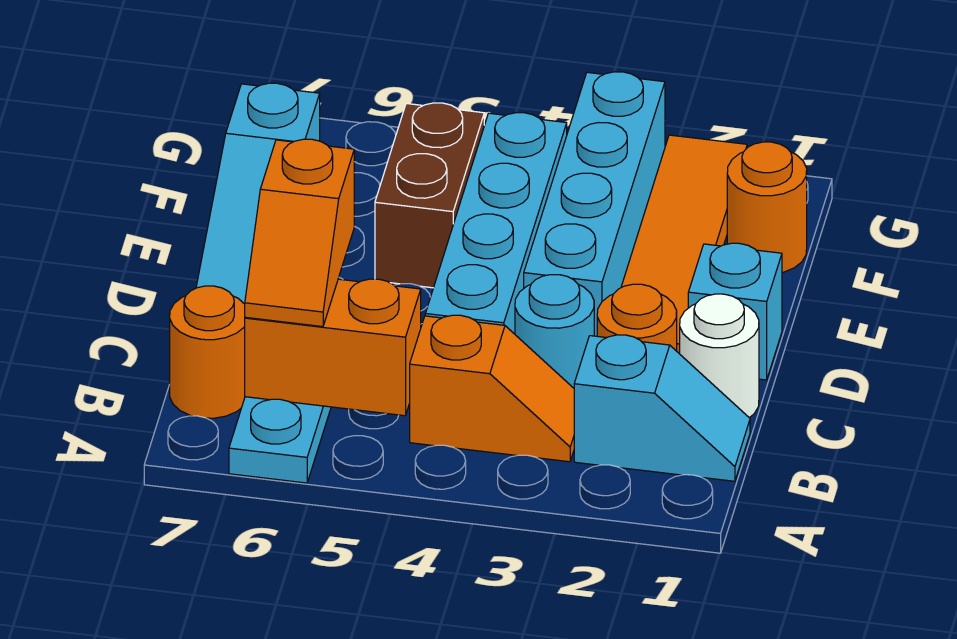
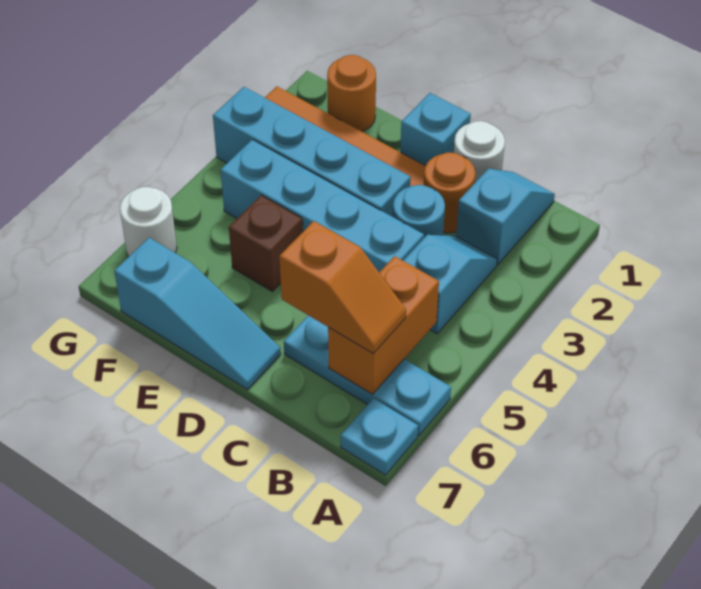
none -> cyan 1x1 plate [341,398,418,475]
orange 1x2 slope [410,315,574,462] -> cyan 1x2 slope [403,235,497,334]
orange 1x1 round brick [170,286,245,418] -> none
brown 1x2 brick [375,103,484,288] -> brown 1x1 brick [229,195,303,292]
none -> white 1x1 round brick [120,187,177,257]

